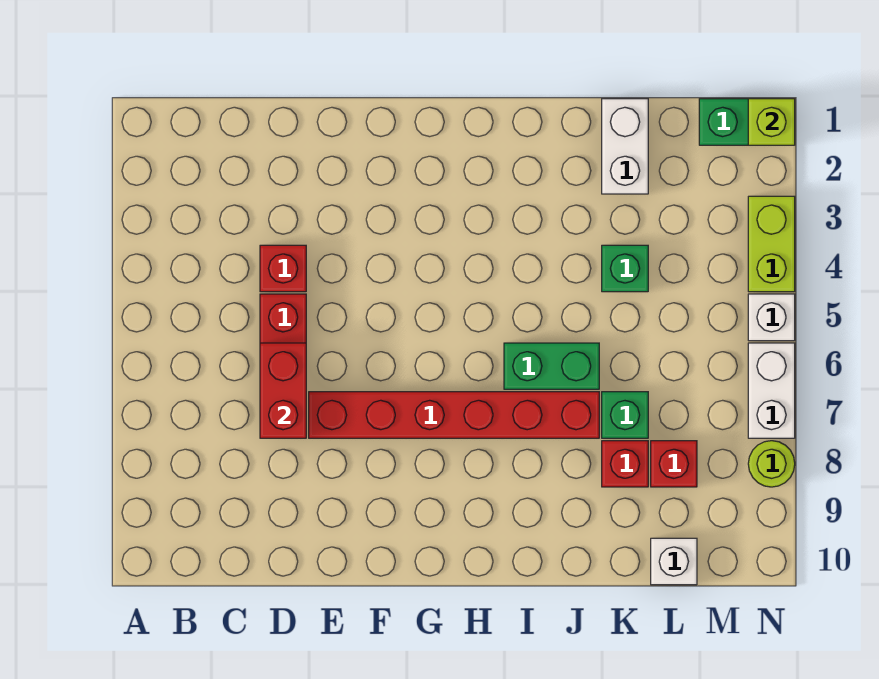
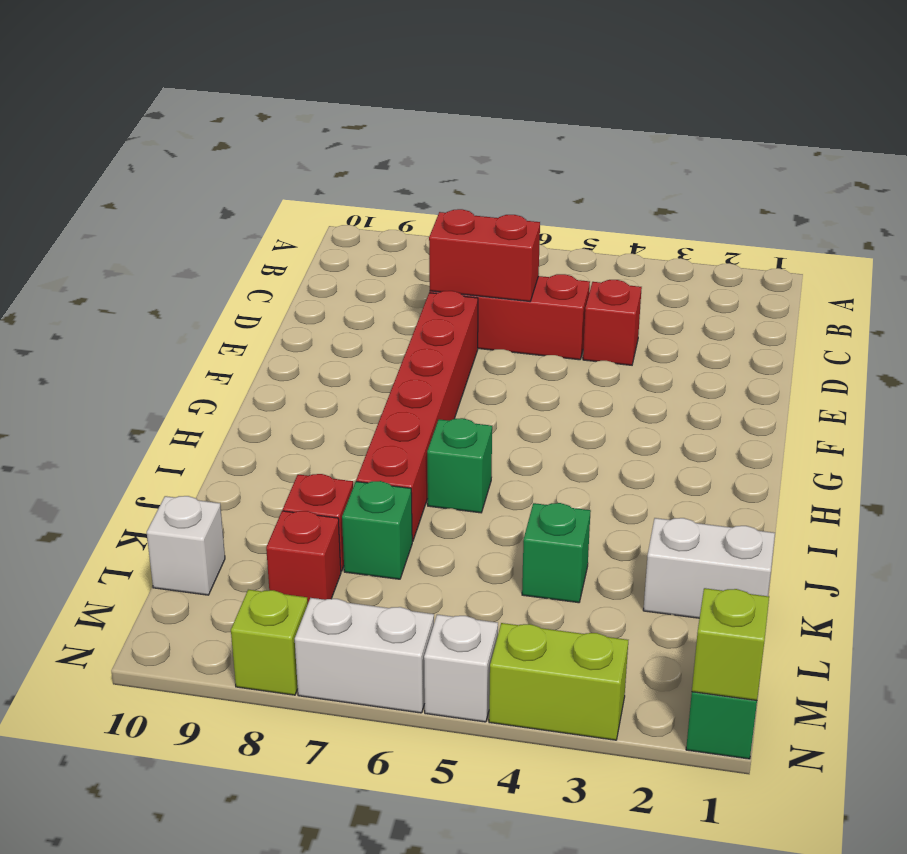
green 1x2 brick [504,343,599,389] -> green 1x1 brick [427,418,492,513]
lime 1x1 round brick [748,441,795,487] -> lime 1x1 brick [231,590,308,695]

